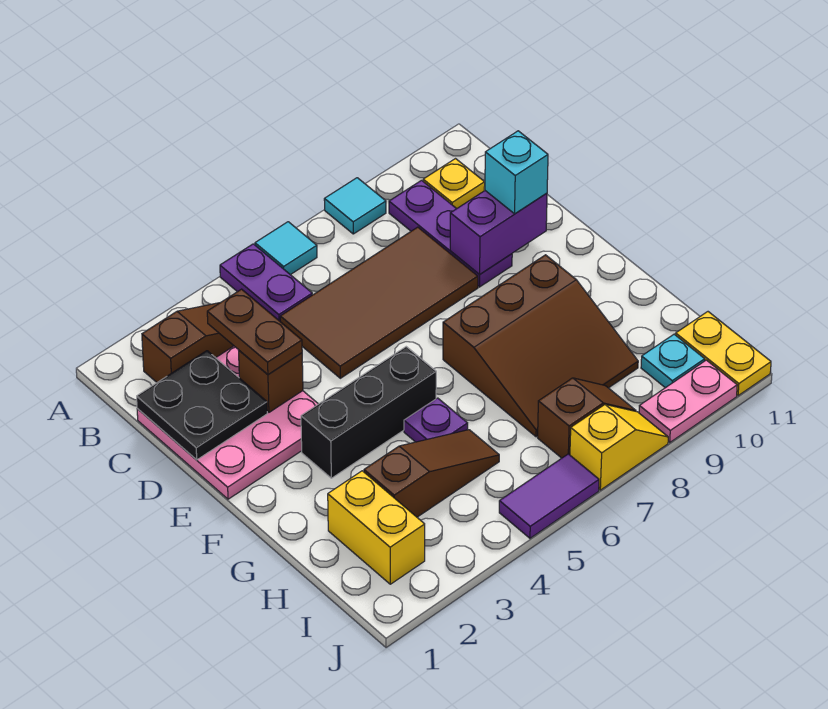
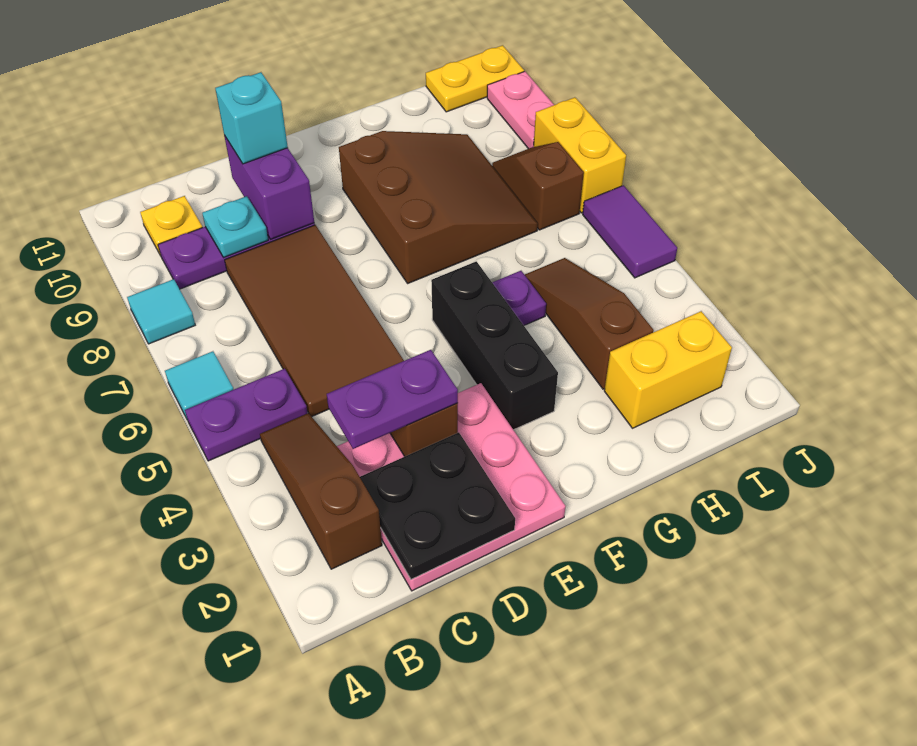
brown 1x2 plate [207,289,302,375] -> purple 1x2 plate [327,350,458,449]
cyan 1x1 plate [641,334,705,388] -> cyan 1x1 plate moved to [202,196,268,257]
yellow 1x2 slope [570,405,668,490] -> yellow 1x2 brick [534,97,626,213]

